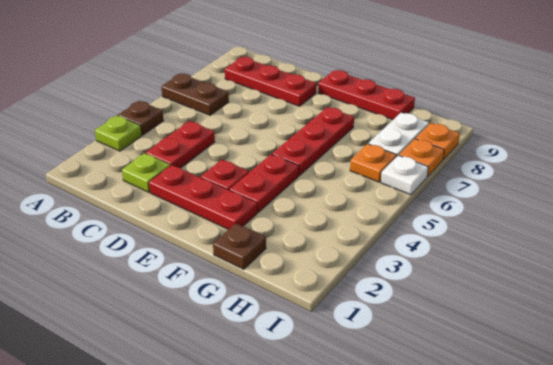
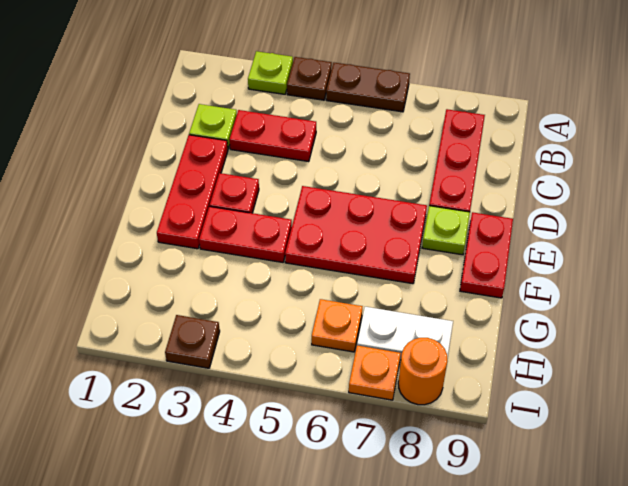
brown 1x2 plate [161,74,229,115] -> brown 1x2 plate turned to [326,63,410,112]
none -> lime 1x1 plate [422,206,470,255]
red 1x3 plate [318,70,415,120] -> red 1x2 plate [460,212,513,298]
red 1x3 plate [272,107,354,175] -> red 2x3 plate [285,186,427,284]
brown 1x1 plate [213,223,266,269] -> brown 1x1 plate moved to [165,315,220,368]
white 1x1 plate [381,155,428,195] -> none
orange 1x1 plate [416,123,460,159] -> orange 1x1 round brick [398,338,447,405]

